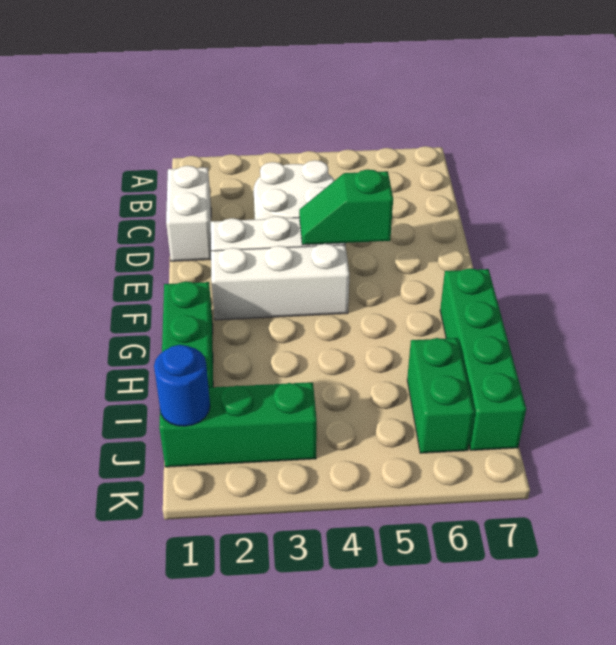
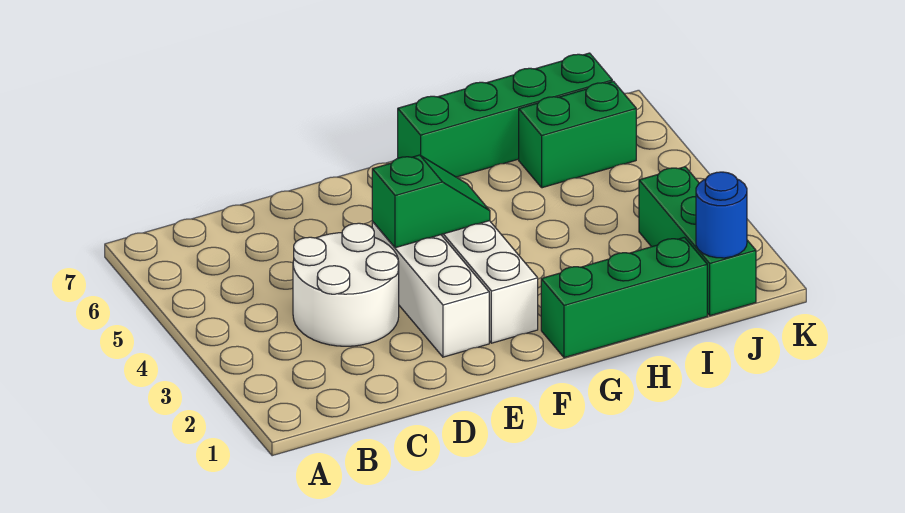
white 1x2 brick [166,166,211,261] -> none
green 1x2 slope [299,169,393,245] -> green 1x2 slope turned to [372,155,490,248]

